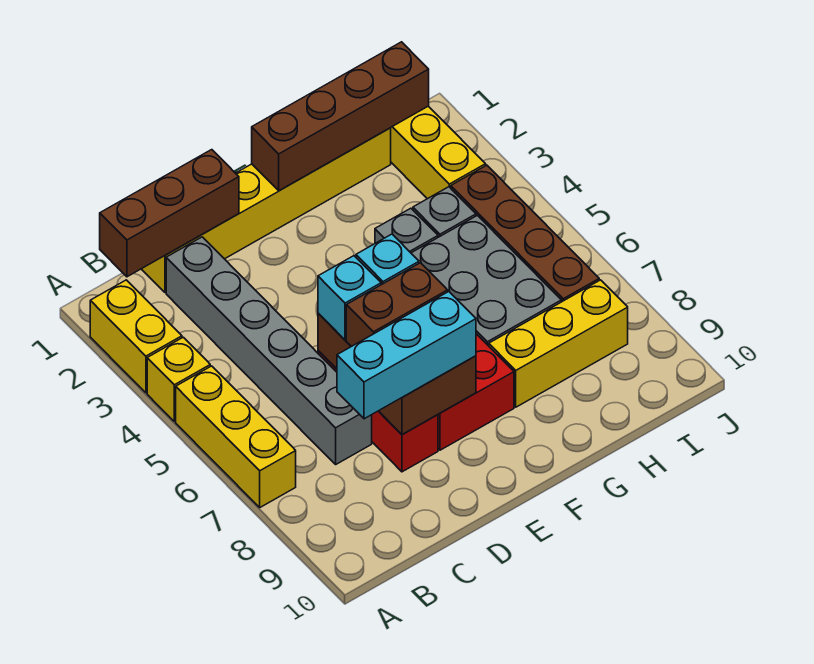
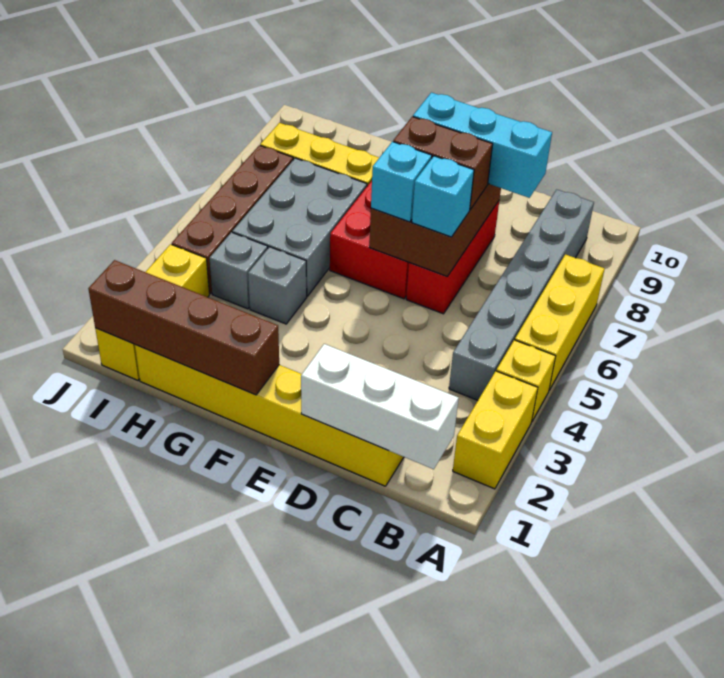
brown 1x3 brick [100,150,239,277] -> white 1x3 brick [301,344,459,469]
grey 1x6 brick [166,237,372,464] -> grey 1x6 brick moved to [449,189,594,400]

